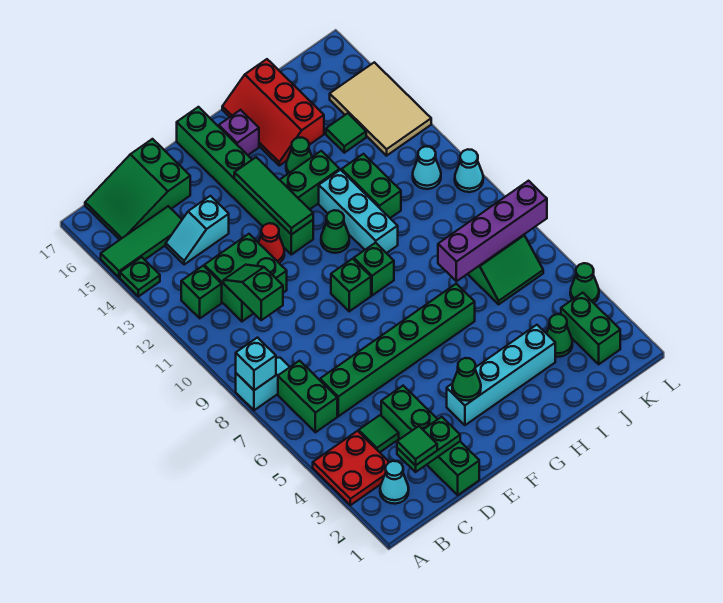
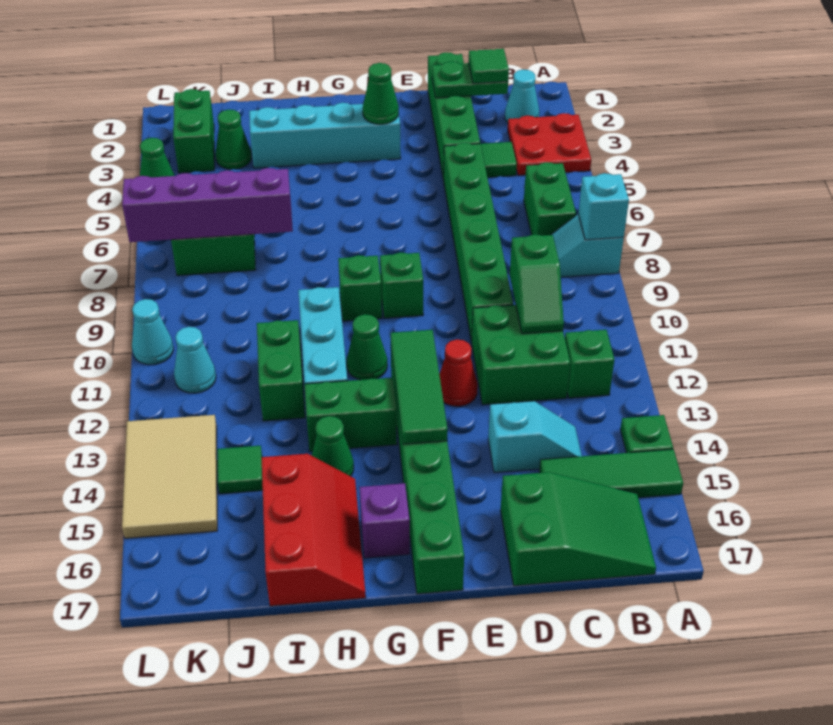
green 1x6 brick [320,284,475,416] -> green 1x6 brick turned to [444,143,513,342]

